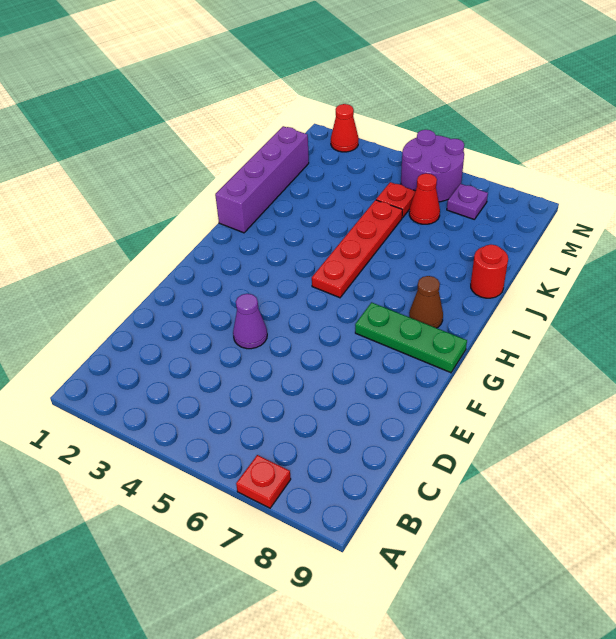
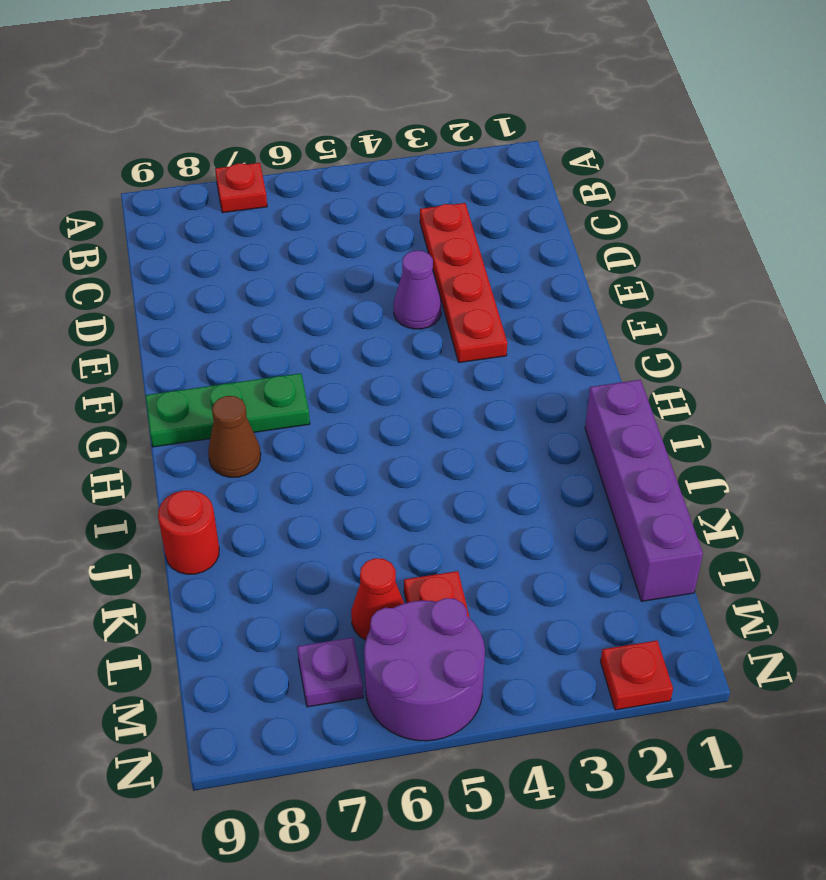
red 1x4 plate [312,200,402,298] -> red 1x4 plate moved to [420,203,507,363]
red 1x1 cone [331,104,359,152] -> red 1x1 plate [600,640,673,710]

